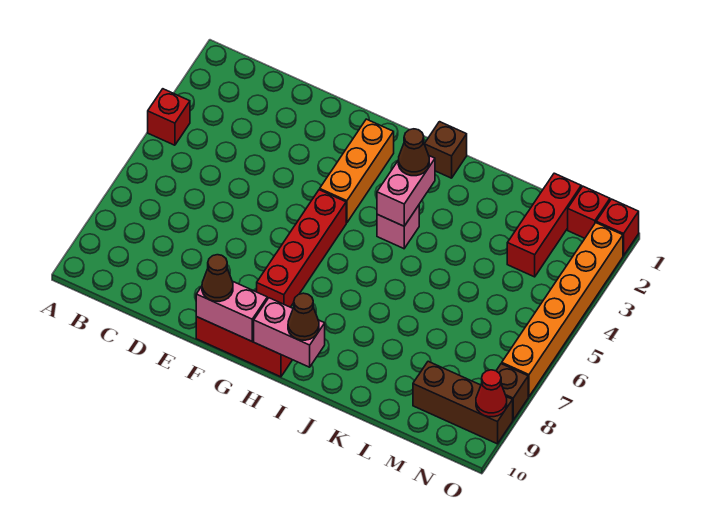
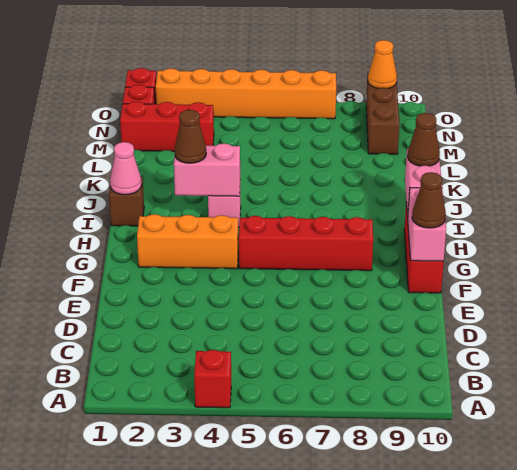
none -> pink 1x1 cone [110,142,142,195]
brown 1x1 brick [496,364,528,420] -> none
red 1x1 cone [476,370,507,417] -> orange 1x1 cone [368,40,397,88]

